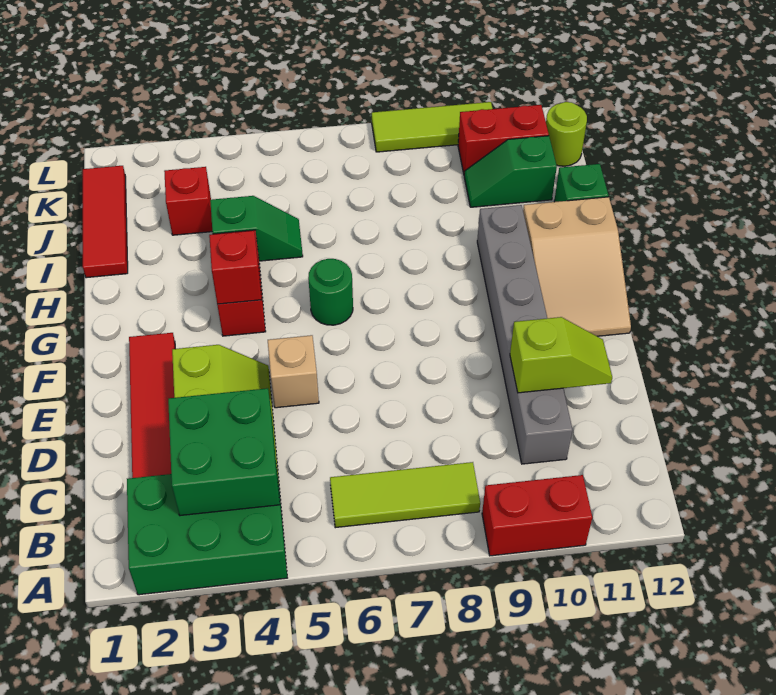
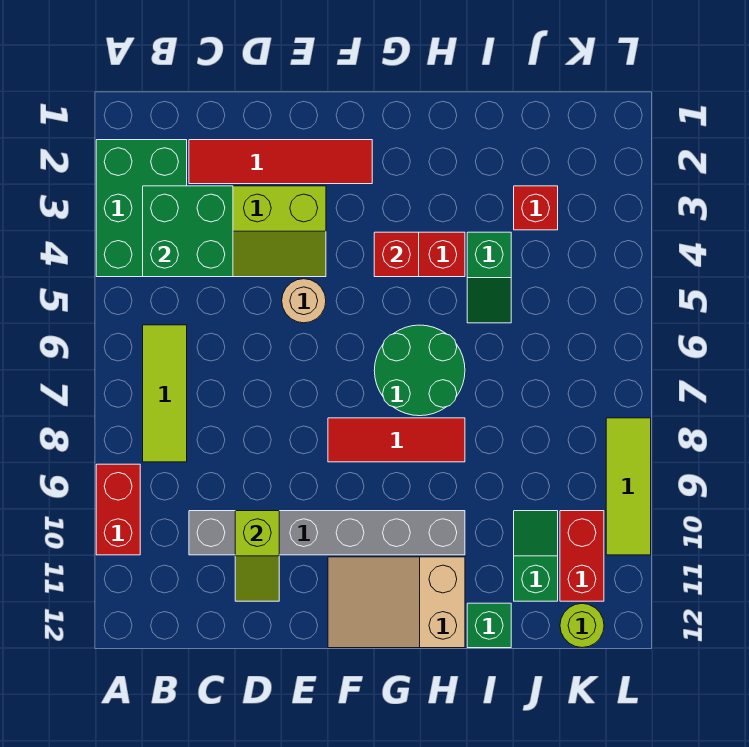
tan 1x1 brick [268,335,319,408] -> tan 1x1 round brick [282,279,326,323]
green 1x1 round brick [308,259,353,325] -> green 2x2 round brick [374,325,465,416]
red 1x3 tile [83,166,128,278] -> red 1x3 tile moved to [328,418,465,462]

